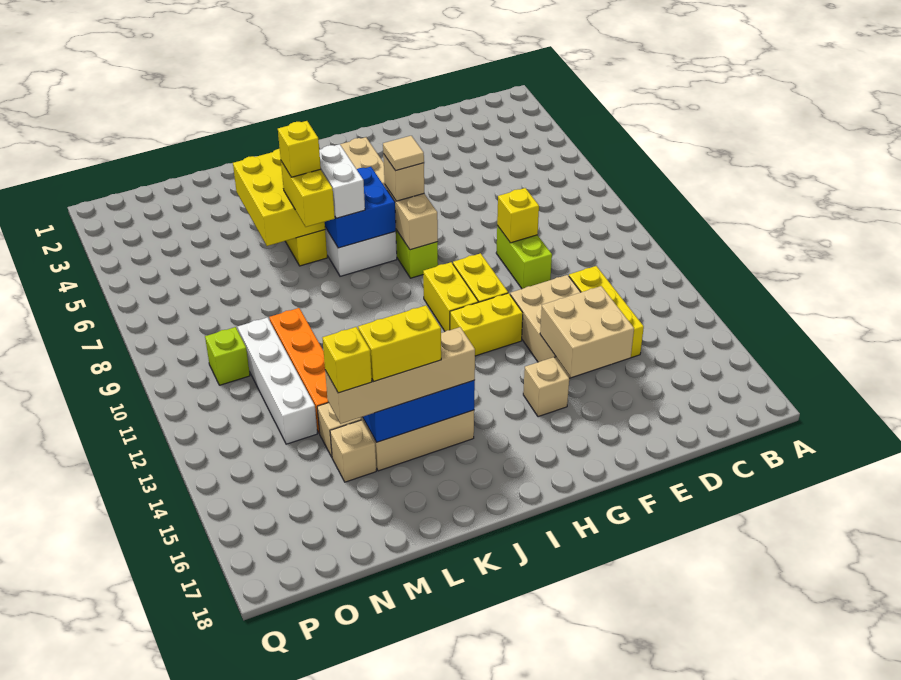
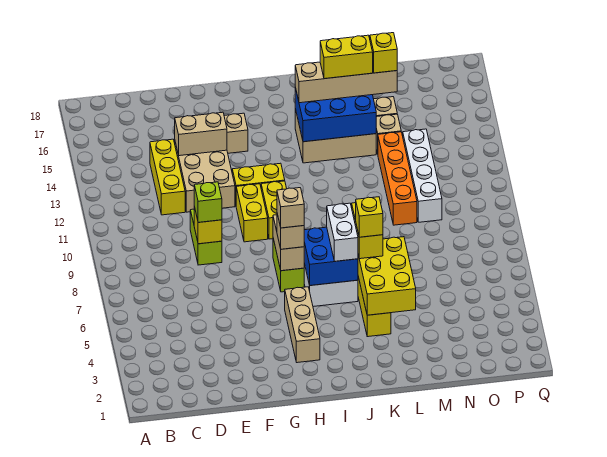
tan 2x2 brick [540,286,634,378] -> tan 1x2 brick [175,112,227,156]
tan 1x1 tile [383,136,424,171] -> tan 1x1 brick [277,188,304,228]
lime 1x1 brick [205,327,250,385] -> lime 1x1 brick moved to [194,182,222,222]

